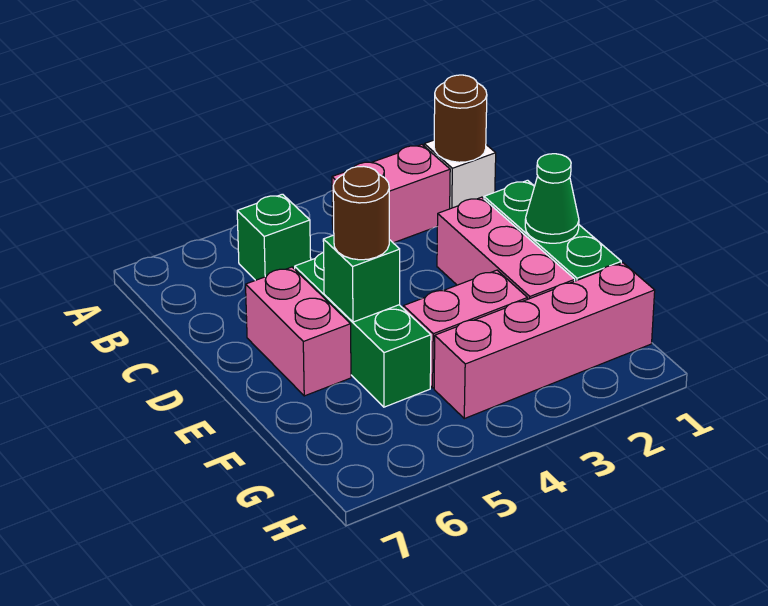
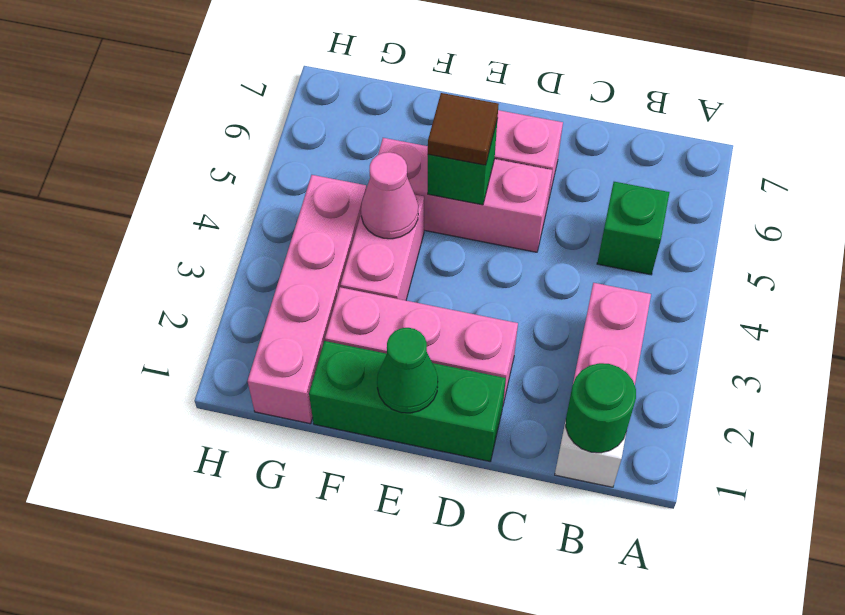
brown 1x1 round brick [434,75,487,162] -> green 1x1 round brick [566,363,636,453]
green 1x3 brick [295,253,431,407] -> pink 1x3 brick [378,138,552,252]
brown 1x1 round brick [333,166,389,260] -> brown 1x1 tile [428,93,499,165]
none -> pink 1x1 cone [361,152,418,239]

